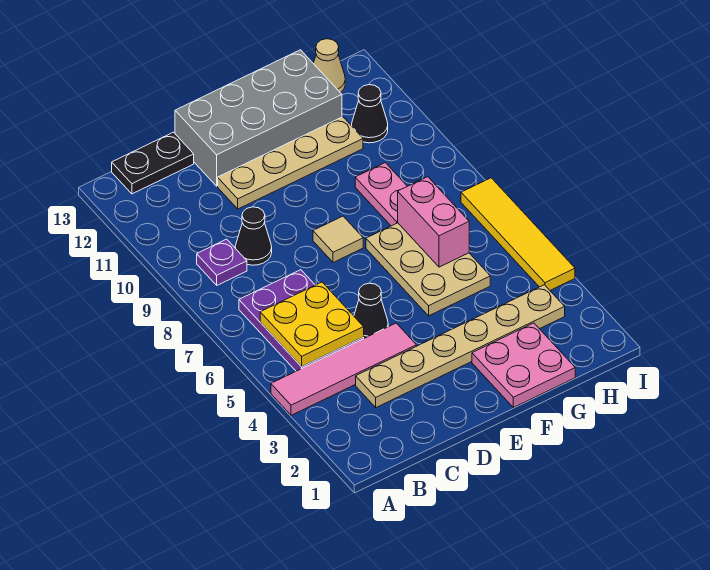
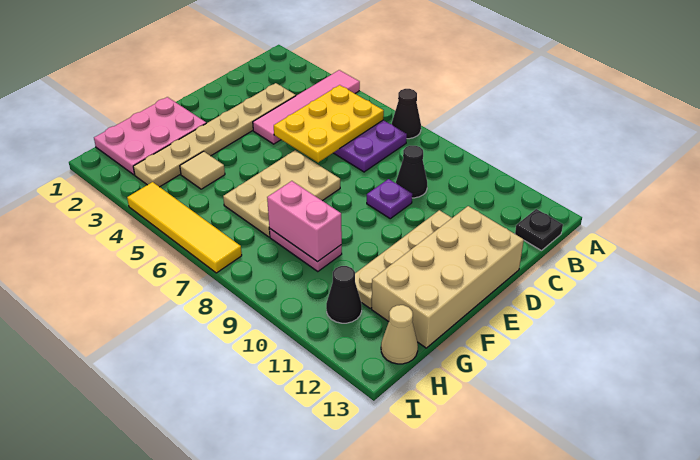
yellow 2x2 plate [260,282,364,367] -> yellow 2x3 plate [274,85,384,163]
purple 1x1 plate [197,239,247,285] -> purple 1x1 plate moved to [367,179,412,219]
black 1x2 plate [112,132,194,194] -> black 1x1 plate [515,209,563,251]
black 1x1 cone [354,283,388,338] -> black 1x1 cone moved to [392,89,421,139]
grey 2x4 brick [175,50,342,186] -> tan 2x4 brick [372,206,524,348]
tan 1x1 tile [313,216,363,262] -> tan 1x1 tile moved to [180,151,225,189]
pink 2x2 plate [472,323,575,407] -> pink 2x3 plate [94,97,206,175]
tan 2x3 plate [366,223,490,316] -> tan 2x3 plate turned to [223,150,340,237]
pink 1x2 brick [398,177,469,267] -> pink 1x2 brick moved to [267,181,342,262]

